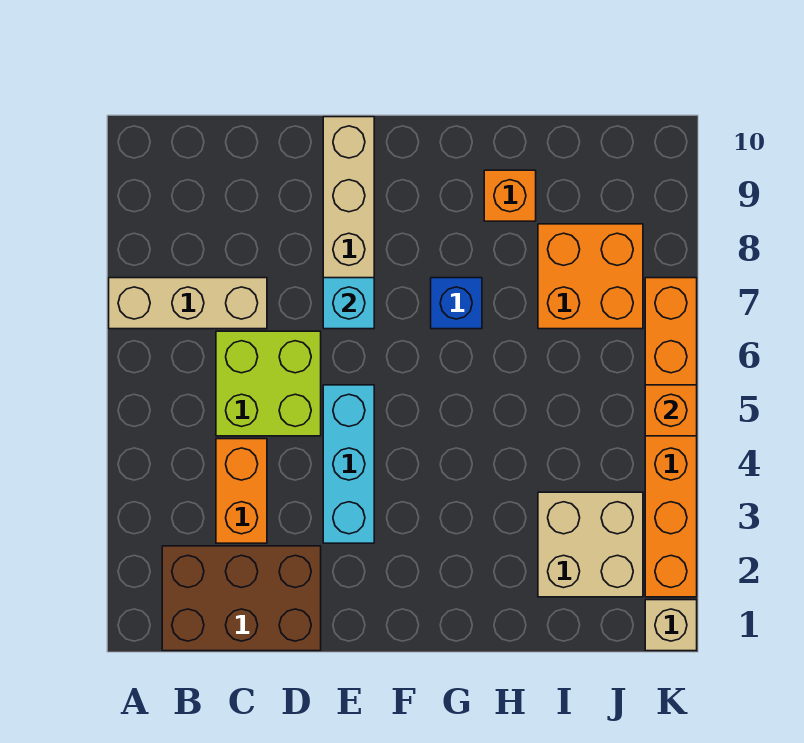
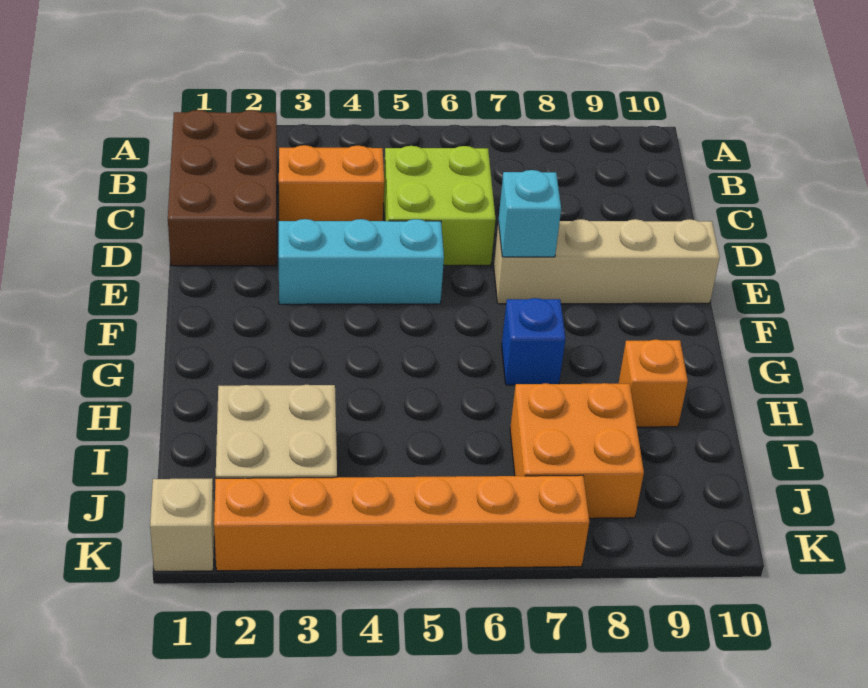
tan 1x3 brick [109,278,267,329] -> none
orange 1x1 brick [645,385,697,436] -> none

